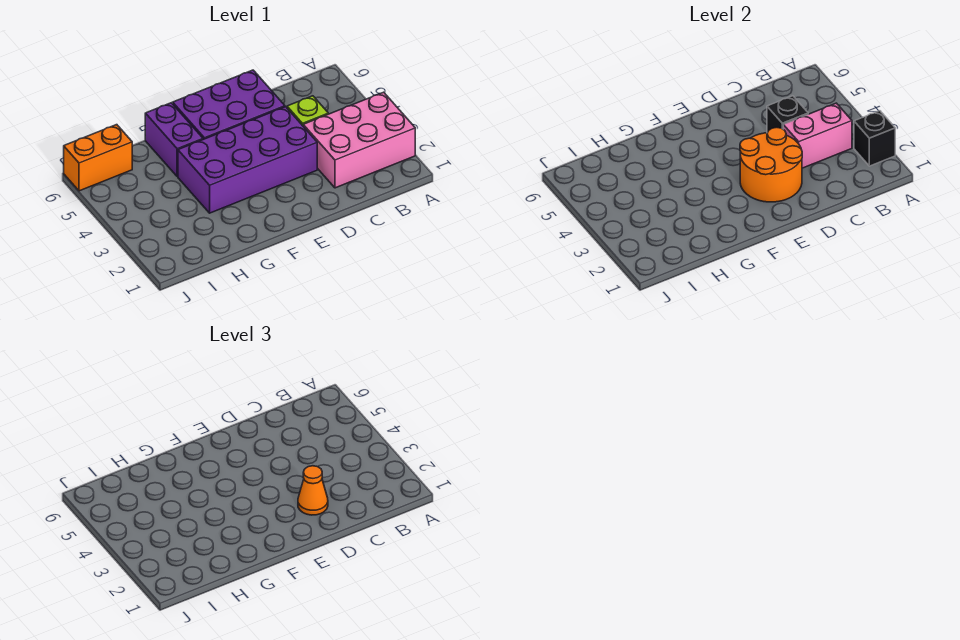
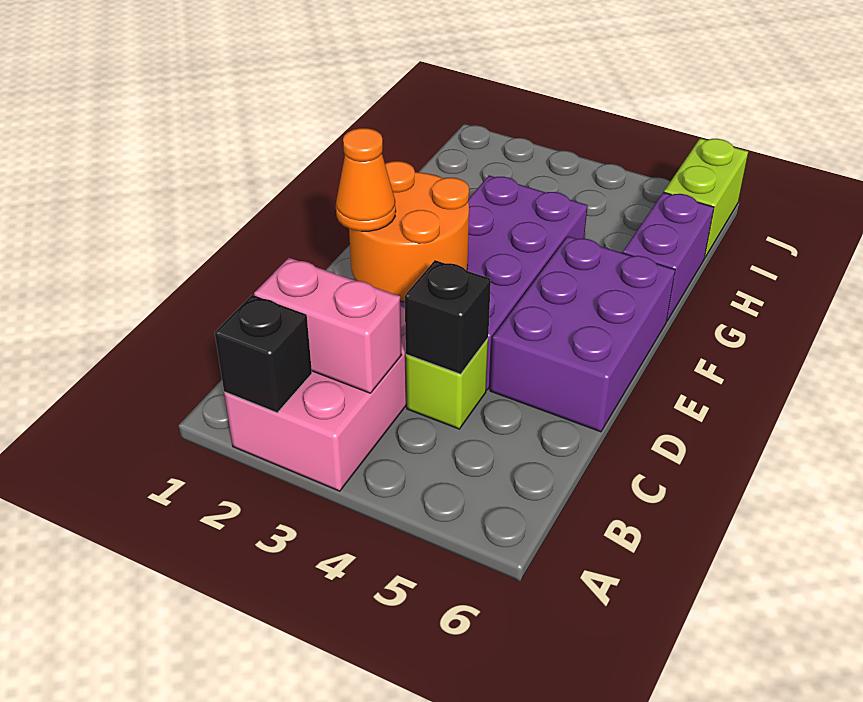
pink 1x2 brick [783,103,852,168] -> pink 1x2 brick turned to [254,258,402,393]
purple 1x2 brick [145,103,203,177] -> purple 1x2 brick turned to [623,192,714,321]
orange 1x2 brick [64,125,132,191] -> lime 1x2 brick [664,138,748,257]

